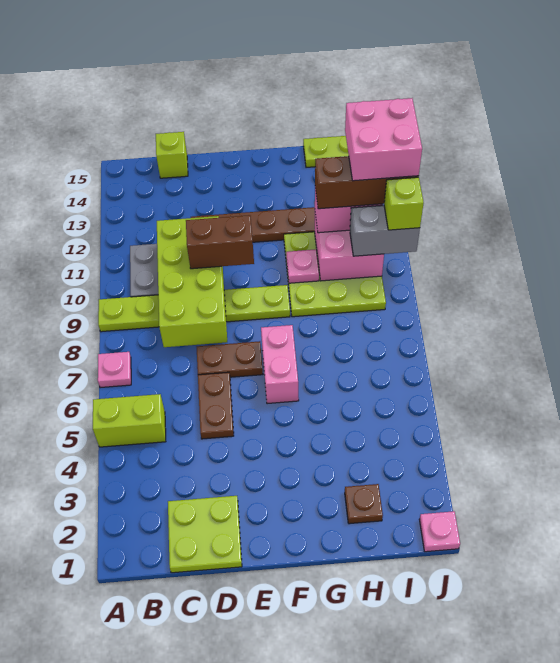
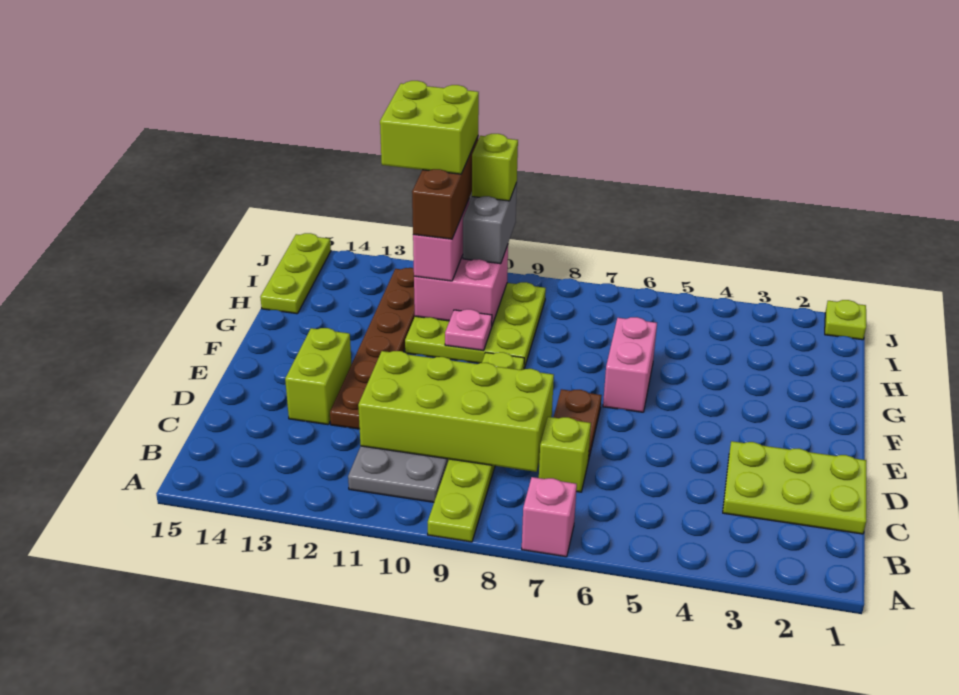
lime 1x2 brick [93,394,166,447] -> lime 1x2 brick moved to [285,328,351,425]
pink 1x1 plate [98,352,131,388] -> pink 1x1 brick [522,477,577,557]
lime 2x2 plate [168,496,242,573] -> lime 2x3 plate [723,441,866,534]
lime 1x1 brick [156,132,188,178] -> lime 1x1 brick moved to [539,417,591,492]
brown 1x2 plate [198,372,234,439] -> none
brown 1x2 brick [186,215,254,269] -> none
pink 1x2 brick [261,325,299,404] -> pink 1x2 brick turned to [603,317,657,412]
brown 1x1 plate [345,484,383,524] -> none
pink 2x2 brick [345,98,422,181] -> lime 2x2 brick [380,81,479,174]
pink 1x1 plate [419,511,460,552] -> lime 1x1 plate [825,300,866,340]

